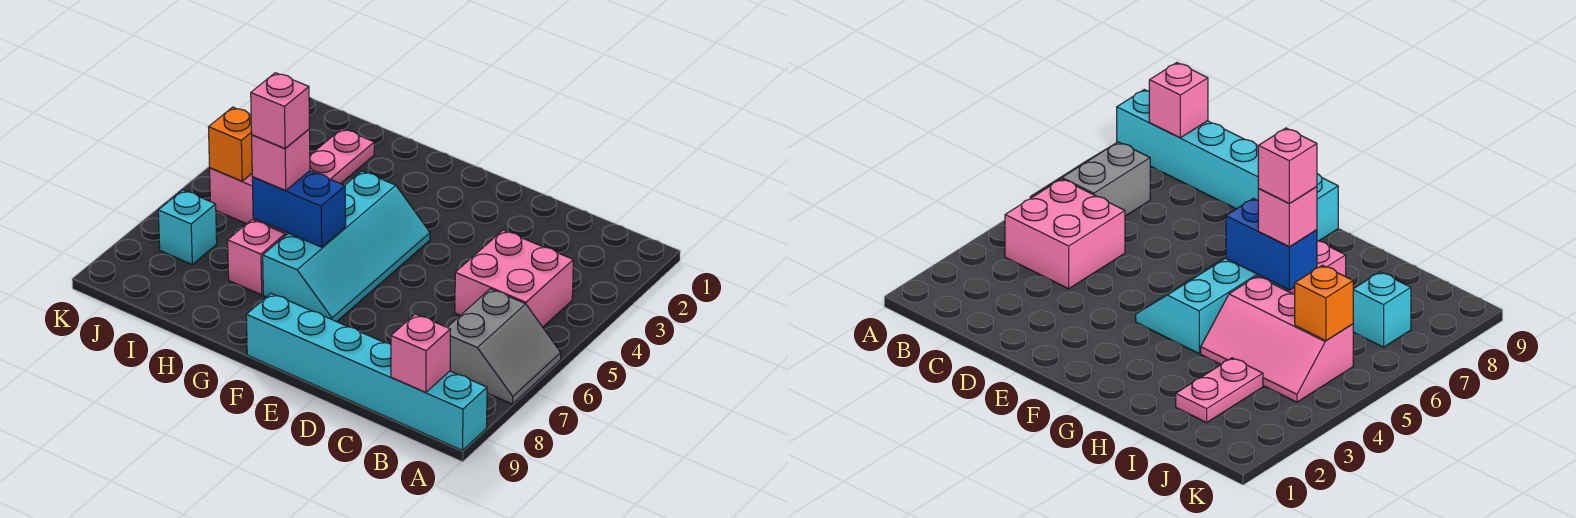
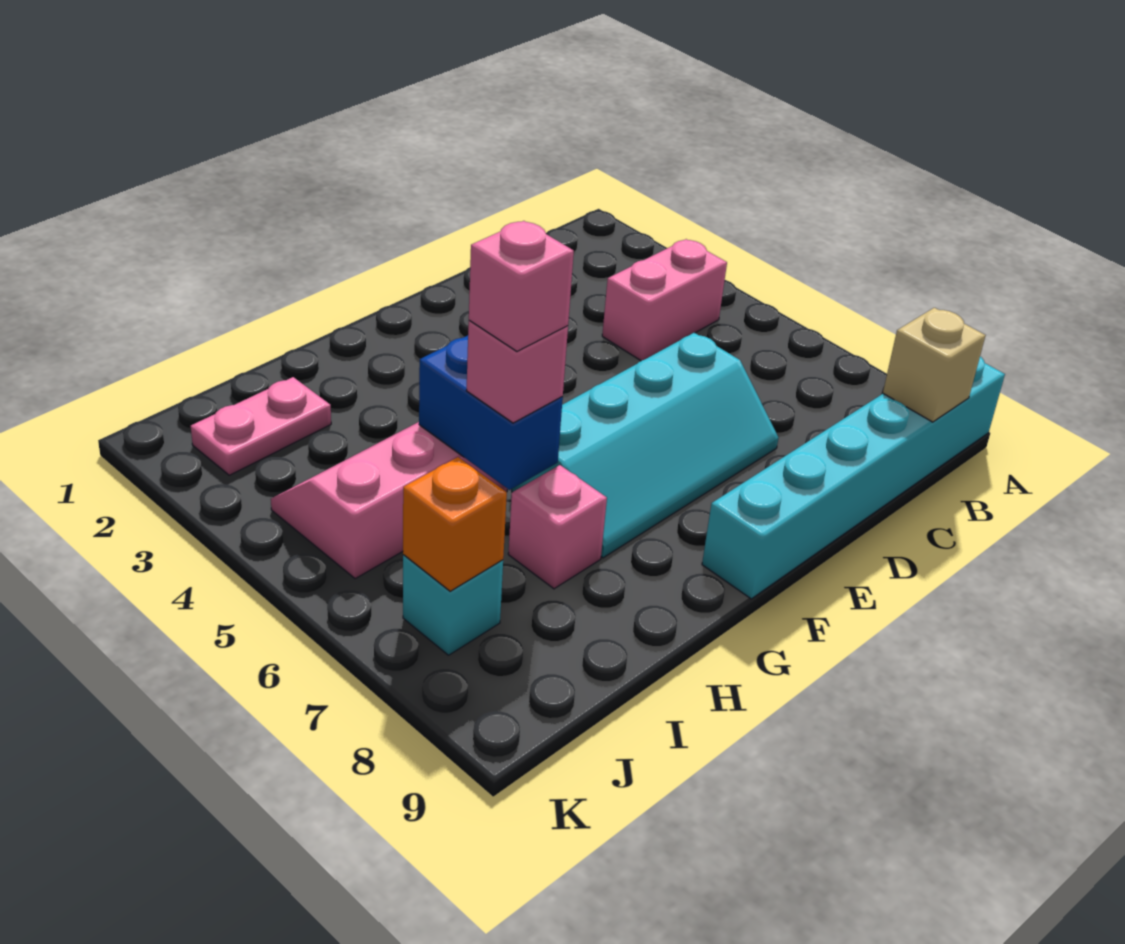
grey 2x2 slope [447,289,561,404] -> none
pink 2x2 brick [455,230,573,327] -> pink 1x2 brick [602,239,727,361]
pink 1x1 brick [391,314,451,393] -> tan 1x1 brick [883,308,986,422]
cyan 2x4 slope [263,171,430,322] -> cyan 2x4 slope turned to [512,333,779,558]
blue 1x2 brick [252,171,346,247] -> blue 1x2 brick turned to [419,336,563,490]
pink 1x2 plate [310,129,374,184] -> pink 1x2 plate turned to [191,377,331,475]
orange 1x1 brick [209,107,252,181] -> orange 1x1 brick moved to [403,457,507,591]

